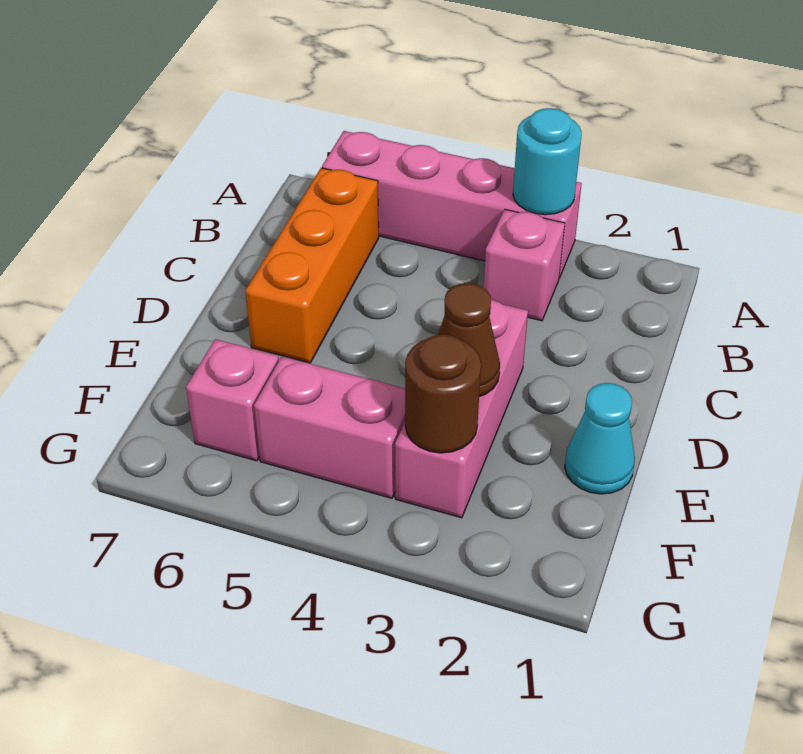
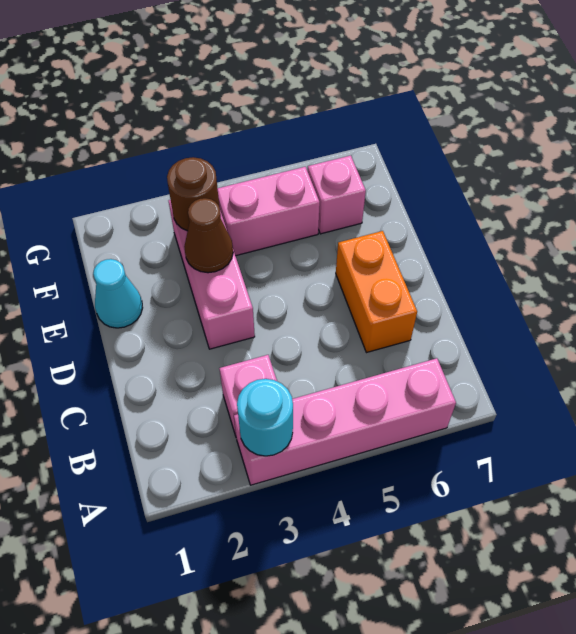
orange 1x3 brick [245,168,379,363] -> orange 1x2 brick [336,231,417,353]

